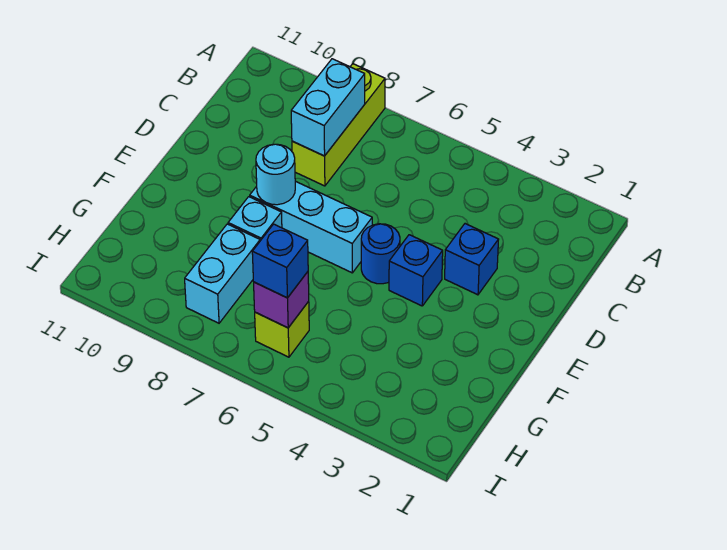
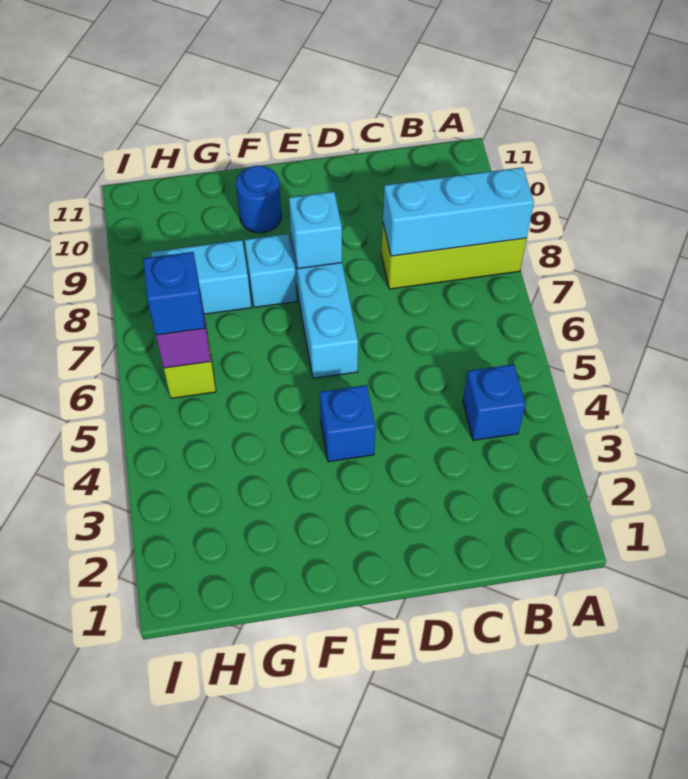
cyan 1x2 brick [291,59,365,156] -> cyan 1x3 brick [383,167,534,256]
blue 1x1 brick [445,224,499,295] -> blue 1x1 brick moved to [463,364,525,440]
blue 1x1 round brick [361,224,400,284] -> blue 1x1 round brick moved to [236,166,281,233]
cyan 1x1 round brick [256,144,295,205] -> cyan 1x1 brick [289,192,342,269]

